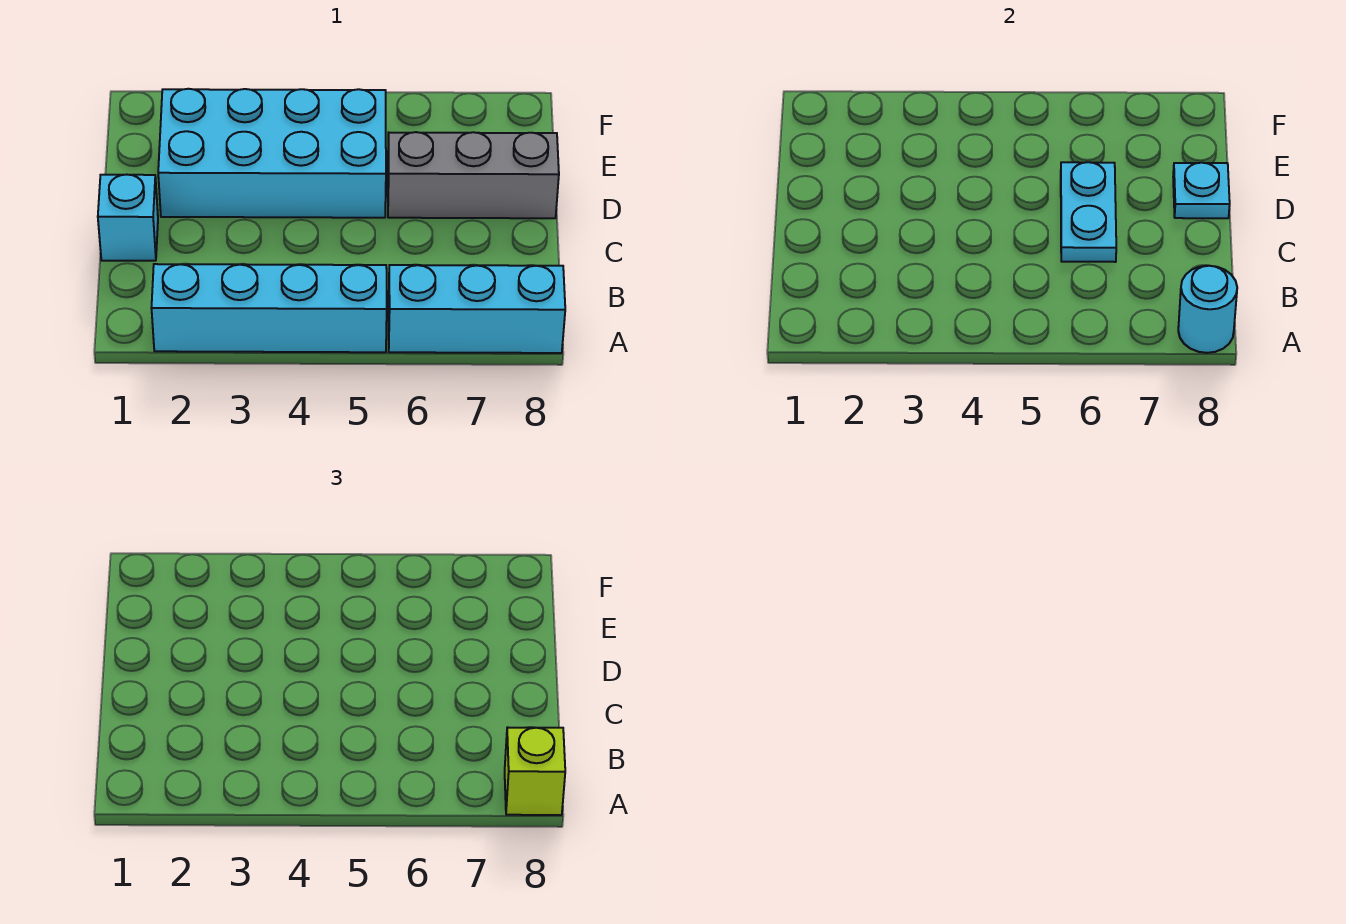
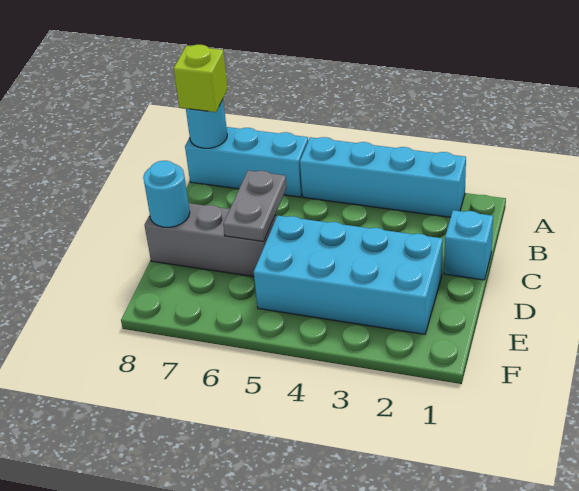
cyan 1x2 plate [1061,162,1116,262] -> grey 1x2 plate [223,170,287,242]
cyan 1x1 plate [1173,163,1230,218] -> cyan 1x1 round brick [143,161,190,227]

